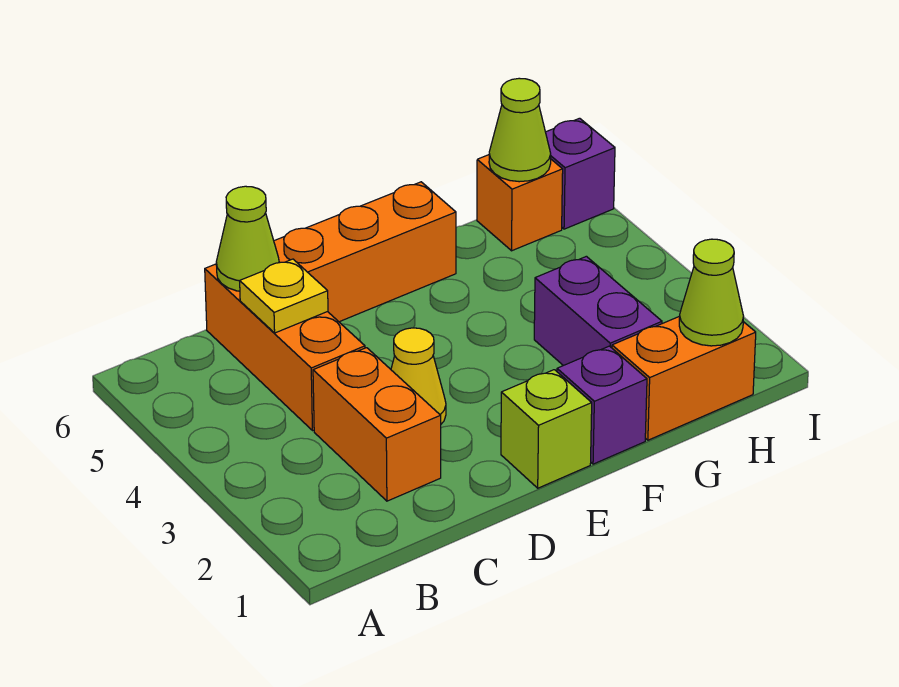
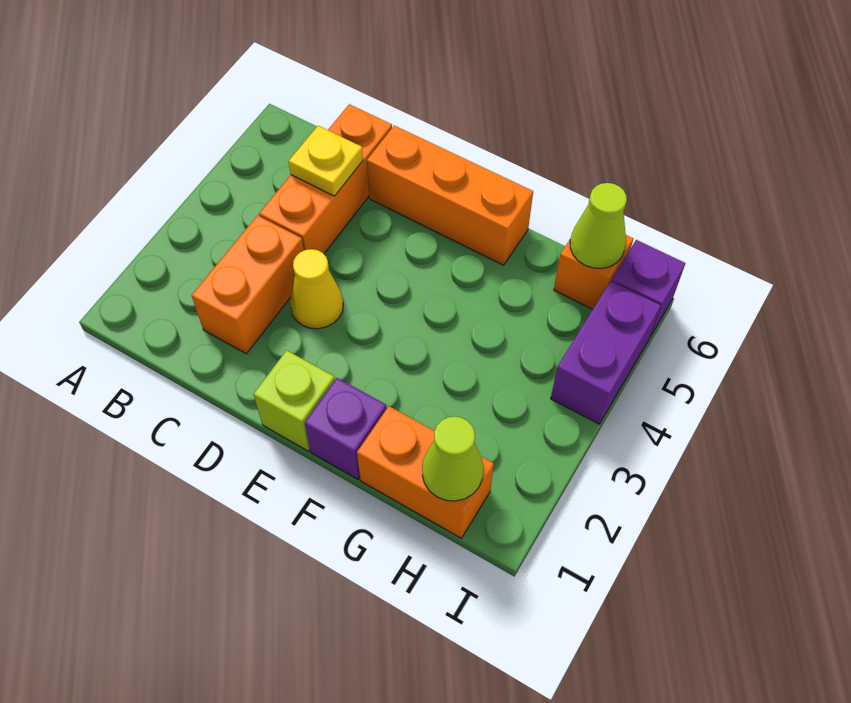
lime 1x1 cone [216,186,279,291] -> none
purple 1x2 brick [534,256,662,366] -> purple 1x2 brick moved to [551,281,661,424]

